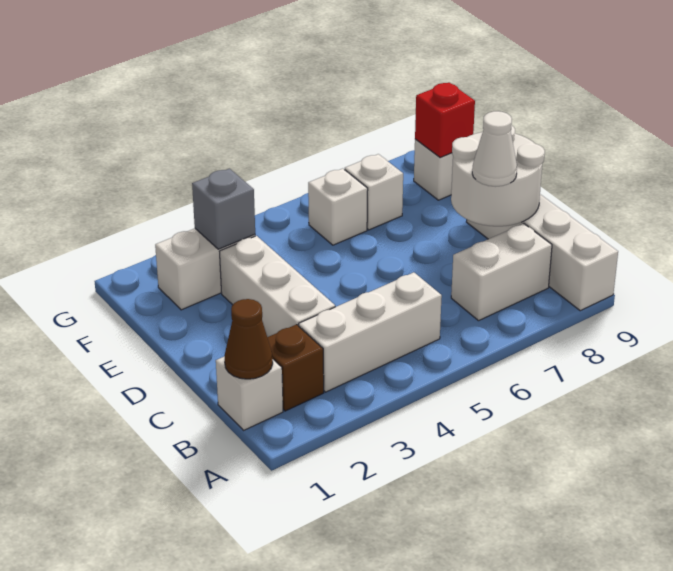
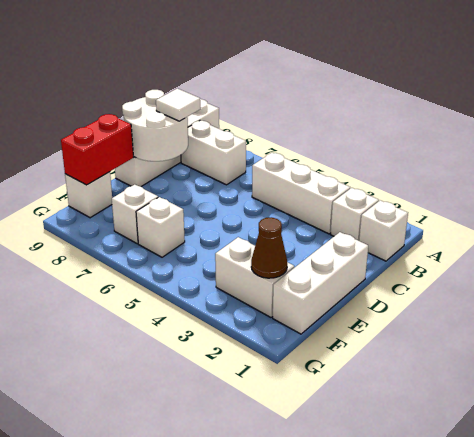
brown 1x1 cone [224,299,273,379] -> brown 1x1 cone moved to [251,217,287,278]
brown 1x1 brick [267,324,324,411] -> white 1x1 brick [331,188,379,241]
white 1x3 brick [219,236,335,337] -> white 1x3 brick moved to [273,232,368,334]
white 1x1 cone [472,111,517,187] -> white 1x1 tile [156,88,200,121]
grey 1x1 brick [192,169,255,249] -> none
red 1x1 brick [415,83,475,158] -> red 1x2 brick [61,114,133,185]

